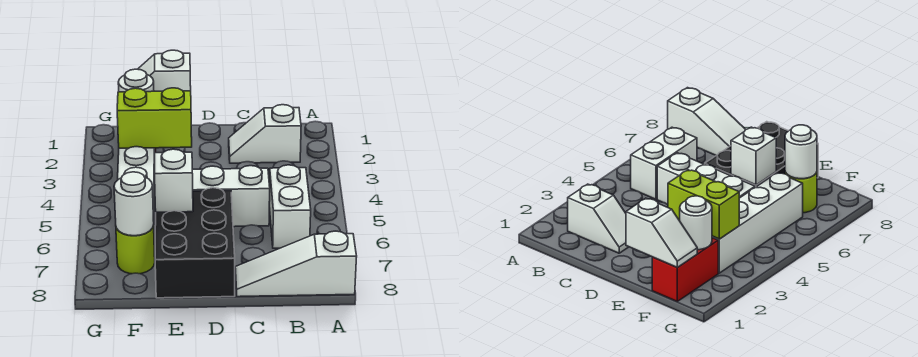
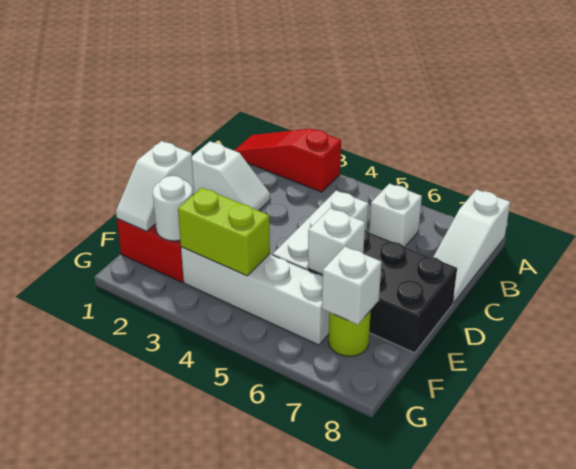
none -> red 1x3 slope [234,129,341,192]
white 1x2 slope [229,105,301,163] -> white 1x2 slope turned to [192,141,270,211]
white 1x2 brick [269,165,311,248] -> white 1x1 brick [369,184,422,247]
lime 1x2 brick [117,88,192,148] -> lime 1x2 brick turned to [178,188,270,276]
white 1x1 round brick [114,172,154,236] -> white 1x1 brick [322,247,382,325]

